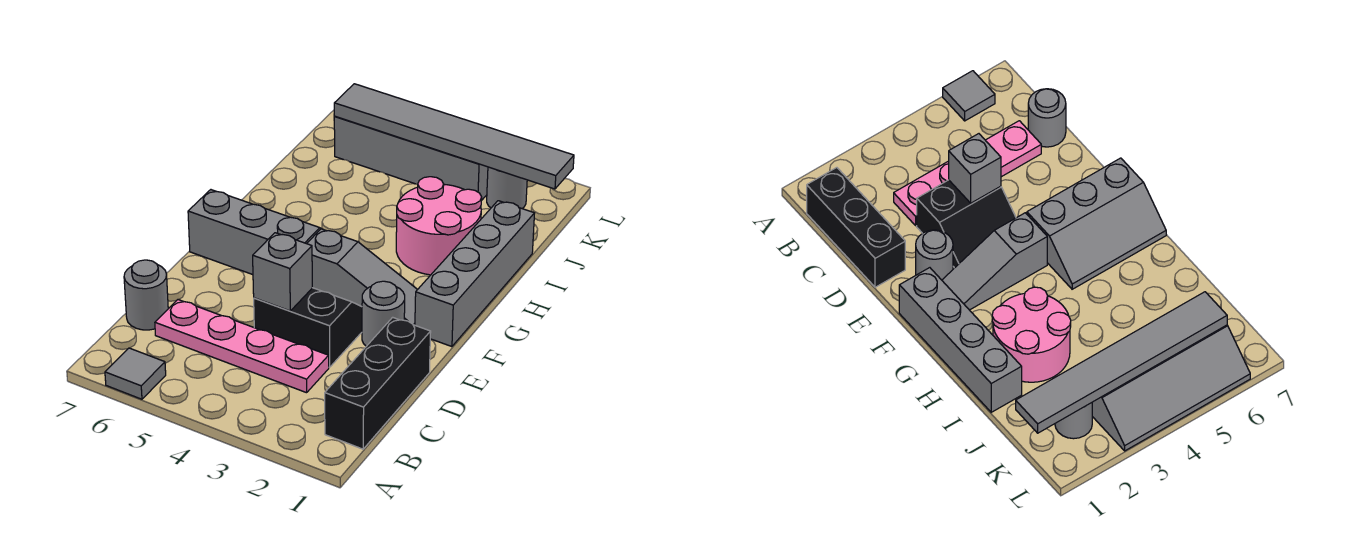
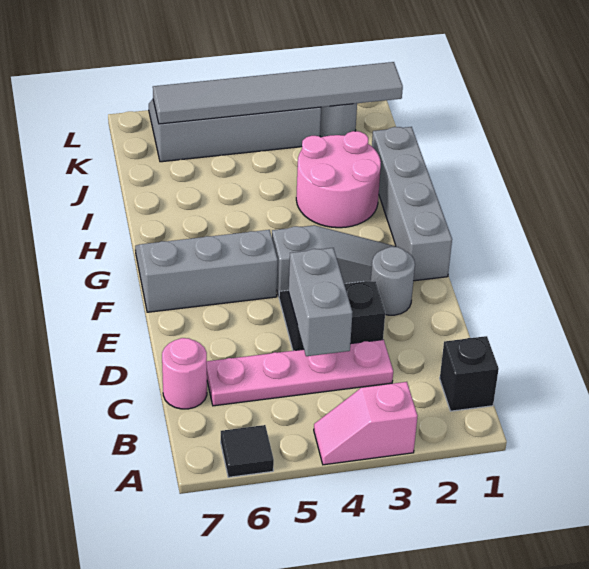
none -> pink 1x2 slope [314,382,418,465]
grey 1x1 tile [105,348,166,399] -> black 1x1 tile [221,425,274,477]
black 1x3 brick [325,317,431,449] -> black 1x1 brick [440,336,499,411]
grey 1x1 round brick [124,260,168,330] -> pink 1x1 round brick [162,338,207,409]
grey 1x1 brick [253,233,312,311] -> grey 1x2 brick [288,248,353,356]

